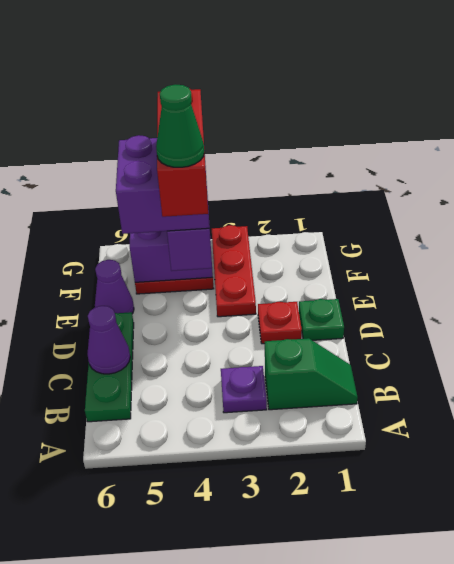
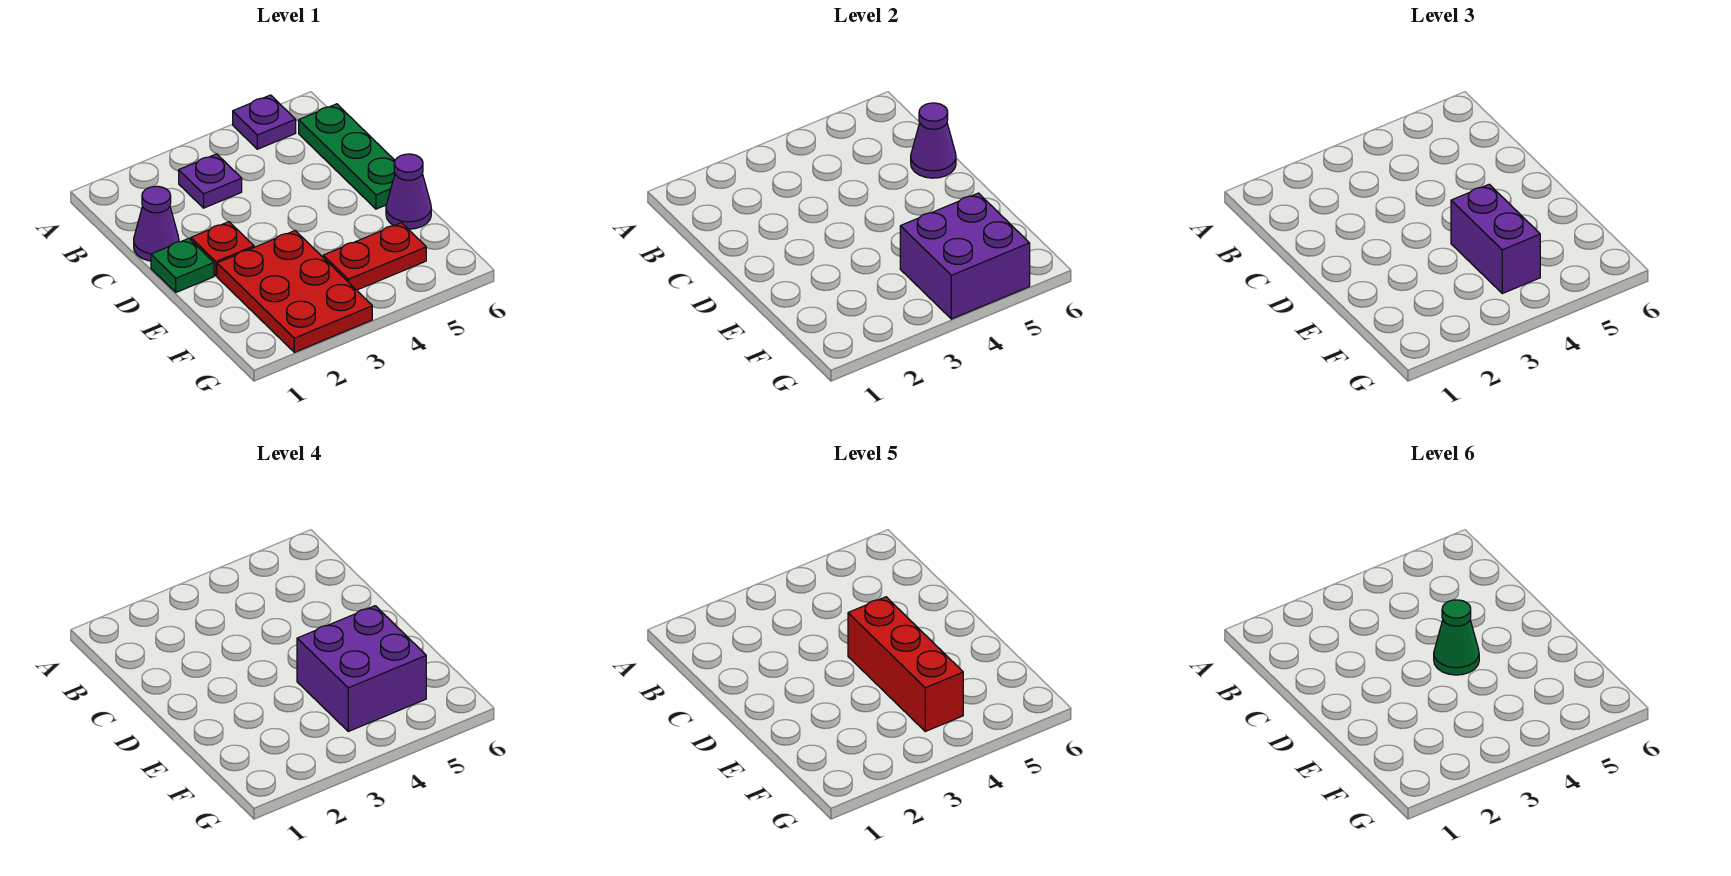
none -> purple 1x1 plate [233,95,296,149]
green 1x2 slope [265,338,358,410] -> none
none -> purple 1x1 cone [134,186,179,261]
red 1x3 plate [212,225,256,317] -> red 2x3 plate [217,231,372,352]

